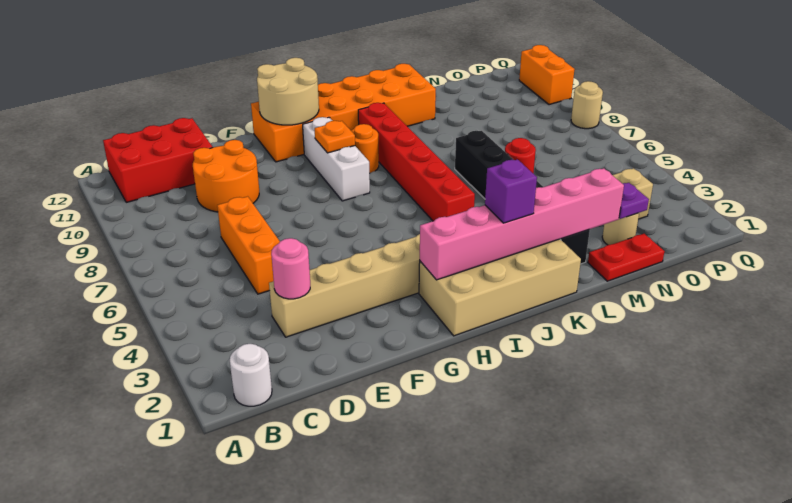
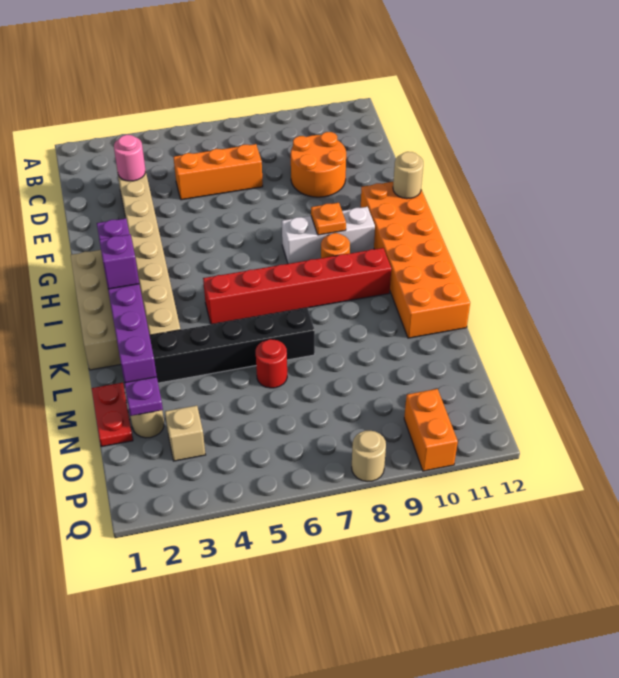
white 1x1 round brick [230,344,272,406] -> none
red 2x3 brick [103,118,213,202] -> none
tan 2x2 round brick [257,58,319,125] -> tan 1x1 round brick [393,152,423,199]
pink 1x6 brick [420,168,624,280] -> purple 1x6 brick [97,218,157,383]
orange 1x2 brick [519,45,575,105] -> orange 1x2 brick turned to [404,389,458,471]

